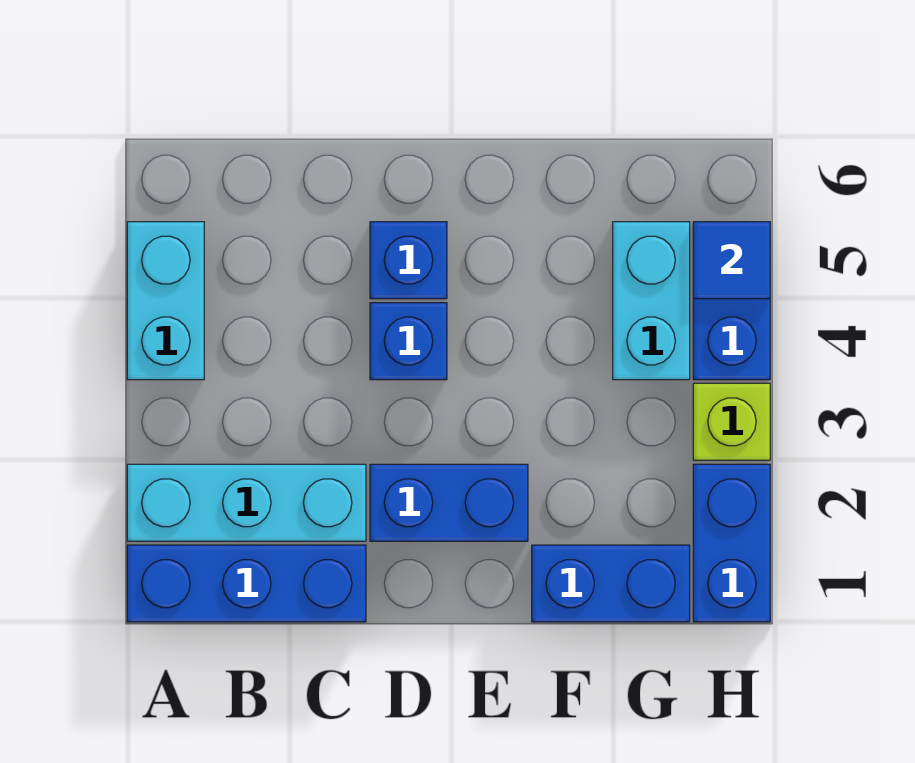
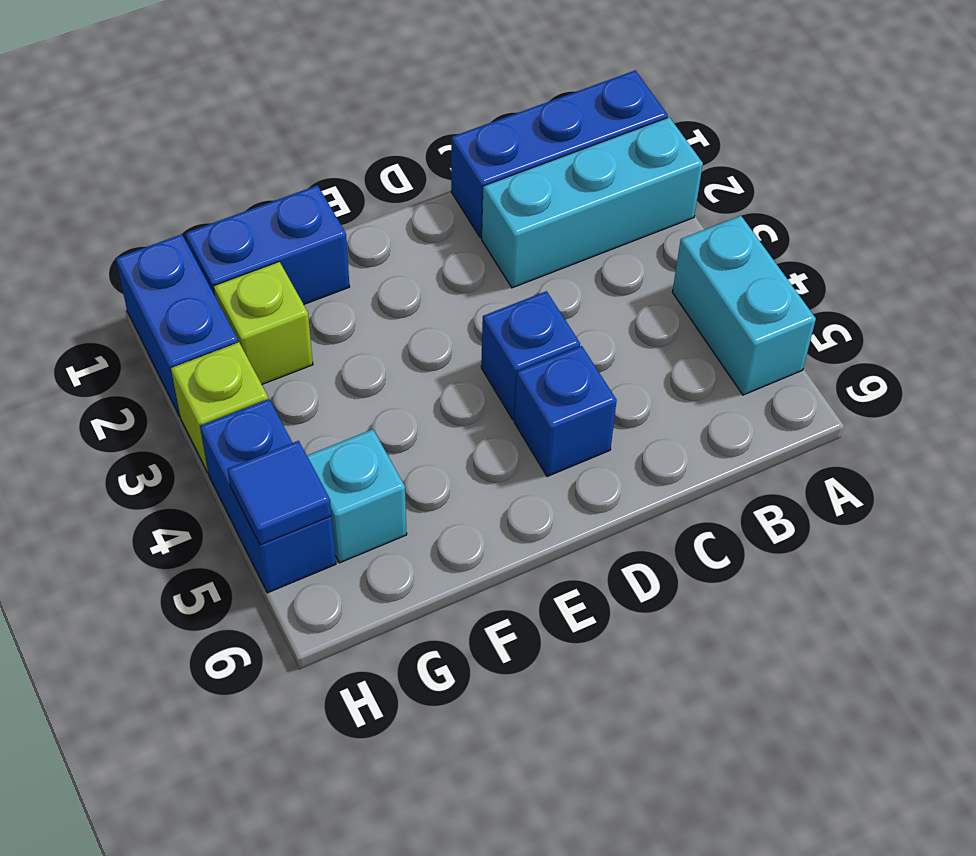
blue 1x2 brick [370,464,528,541] -> none
none -> lime 1x1 brick [214,262,313,384]
cyan 1x2 brick [613,222,690,380] -> cyan 1x1 brick [307,429,407,563]

